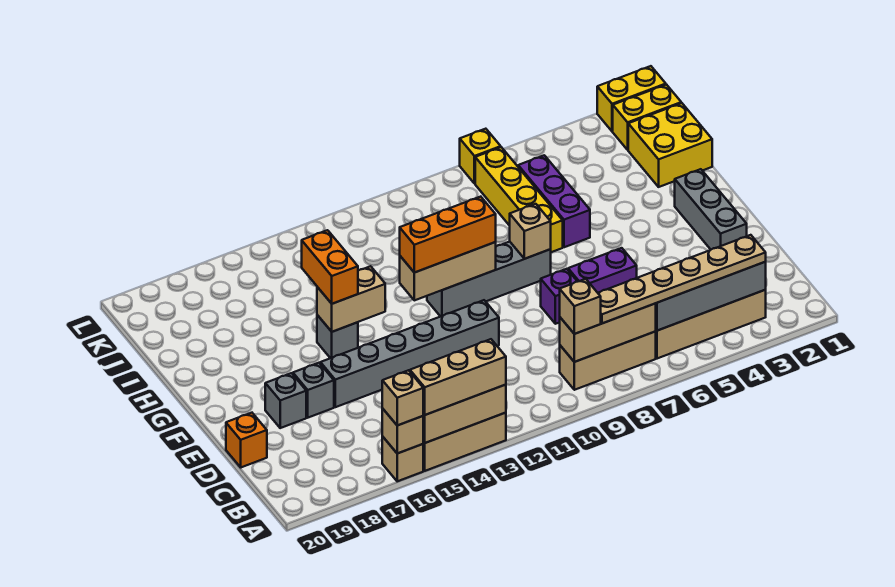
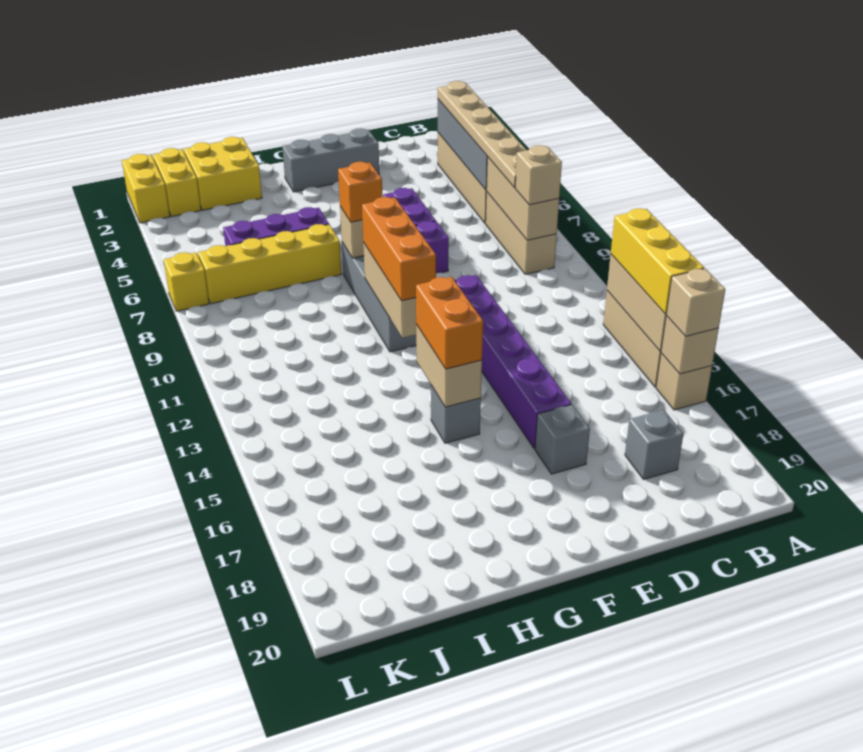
tan 1x3 brick [410,339,506,415] -> yellow 1x3 brick [611,208,704,314]
orange 1x1 brick [226,413,267,467] -> orange 1x1 brick moved to [338,162,382,222]
grey 1x6 brick [320,300,499,407] -> purple 1x6 brick [455,275,571,448]
grey 1x1 brick [265,373,306,428] -> grey 1x1 brick moved to [625,410,683,480]
orange 1x2 brick [302,230,358,304] -> orange 1x2 brick turned to [416,277,483,369]

